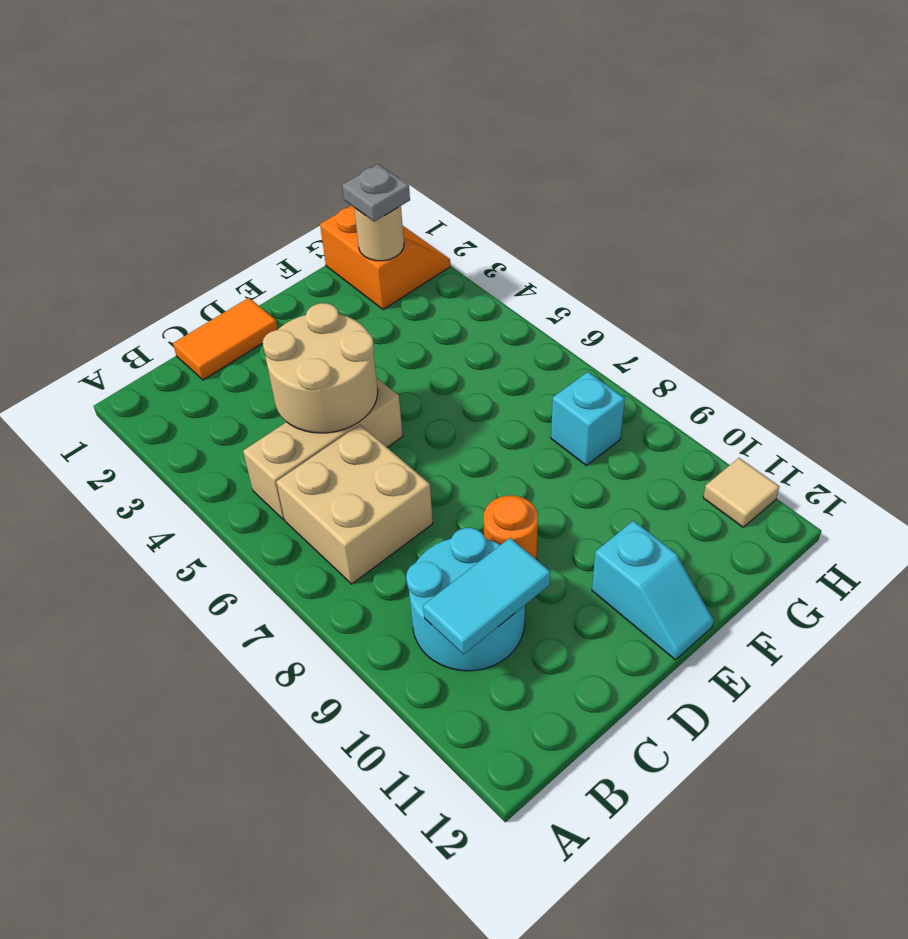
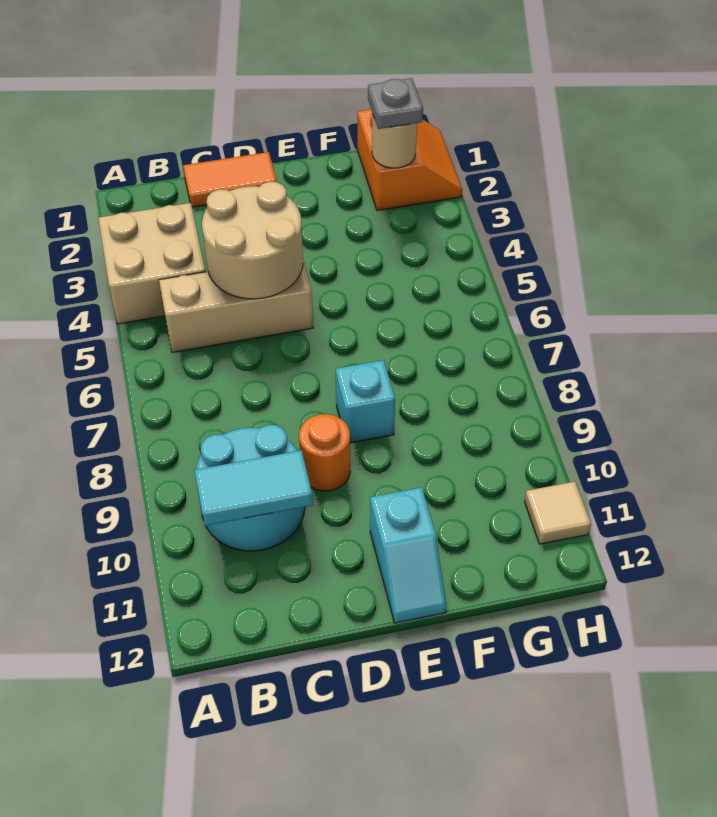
tan 2x2 brick [276,425,433,584] -> tan 2x2 brick moved to [98,203,205,324]
cyan 1x1 brick [551,372,625,465] -> cyan 1x1 brick moved to [336,360,395,443]

